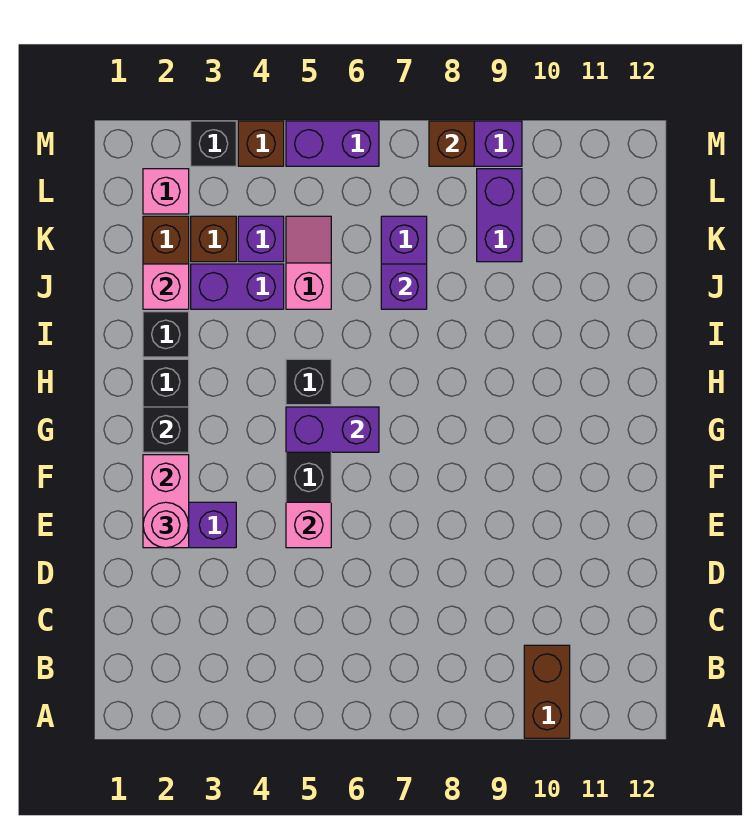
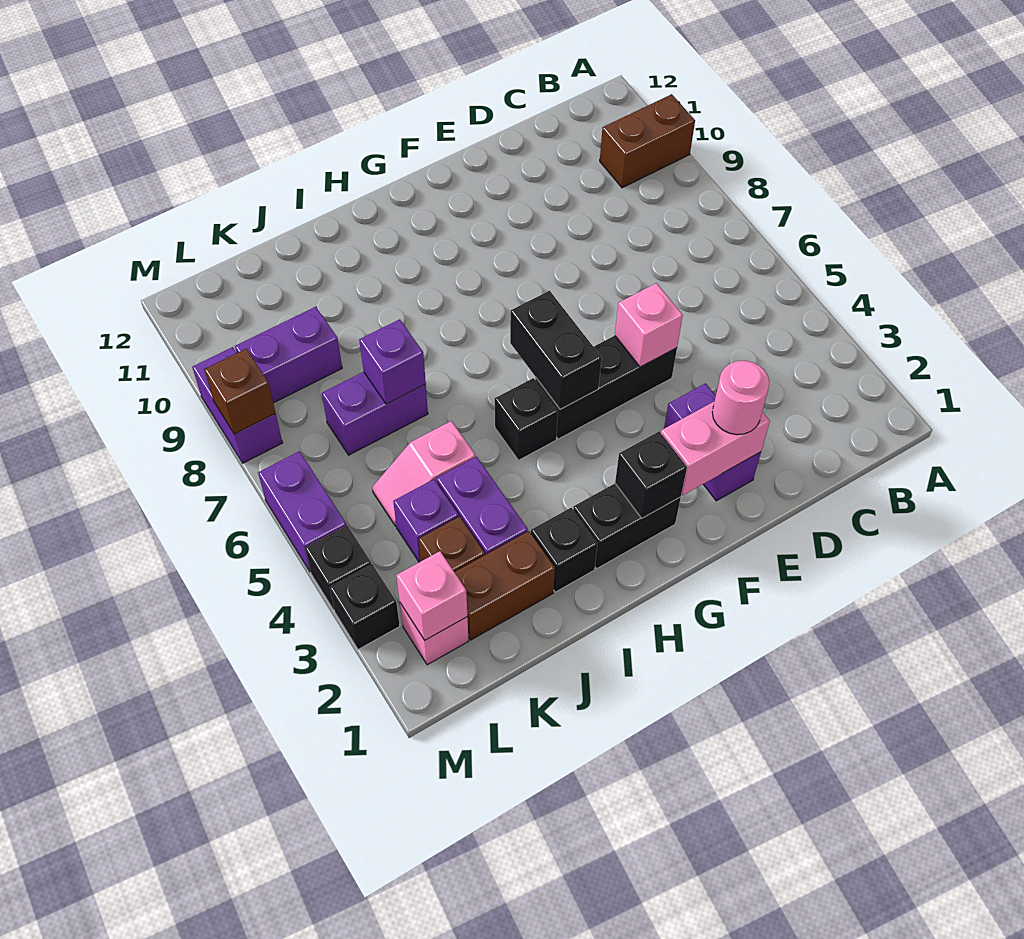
purple 1x2 brick [286,407,379,452] -> black 1x2 brick [510,291,602,409]
pink 1x1 brick [143,264,189,309] -> pink 1x1 brick moved to [396,551,467,640]
brown 1x1 brick [238,121,284,166] -> black 1x1 brick [305,526,371,610]

